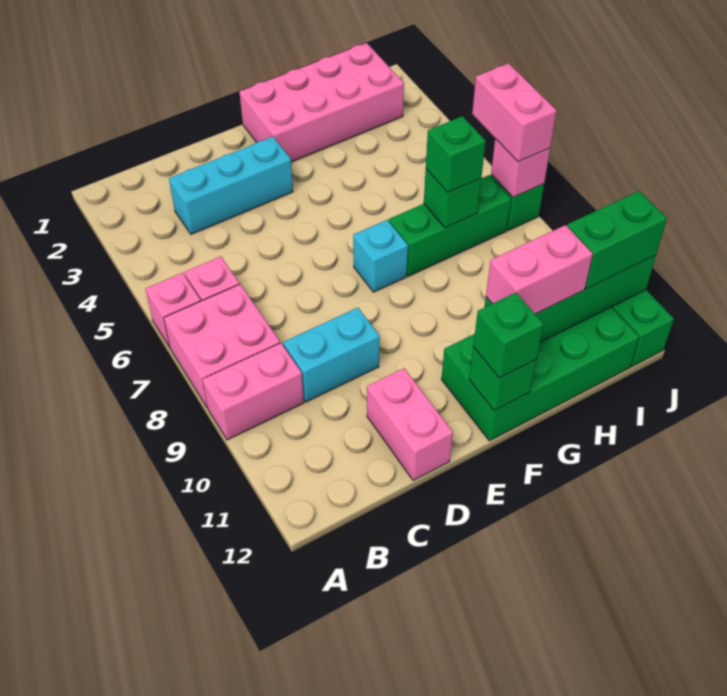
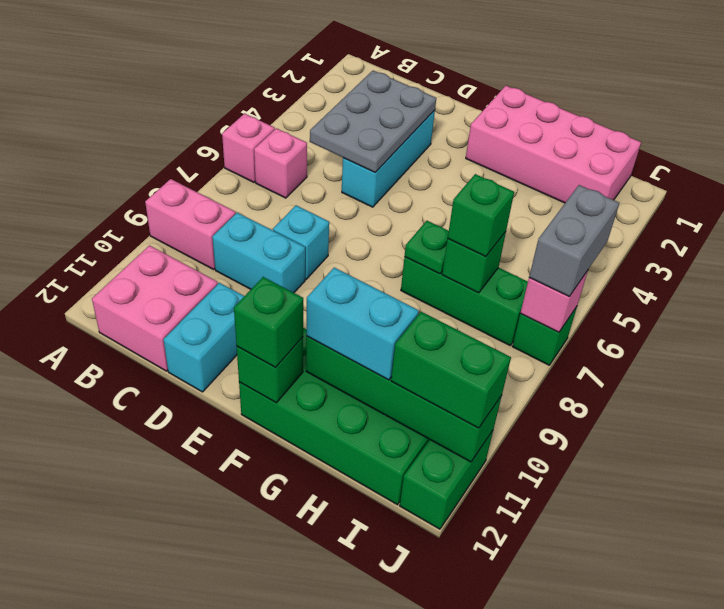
pink 2x2 brick [164,284,280,408] -> pink 2x2 brick moved to [92,246,218,371]
cyan 1x3 brick [169,137,293,234] -> cyan 1x3 brick turned to [342,110,435,207]
none -> grey 2x3 plate [310,71,436,172]
pink 1x2 brick [367,368,453,481] -> cyan 1x2 brick [163,283,244,392]
cyan 1x1 brick [353,220,408,292] -> cyan 1x1 brick moved to [273,205,329,279]
none -> green 1x1 plate [405,221,449,274]
pink 1x2 brick [486,225,593,314] -> cyan 1x2 brick [306,268,419,380]
pink 1x2 brick [472,63,557,162] -> grey 1x2 brick [529,185,619,296]

